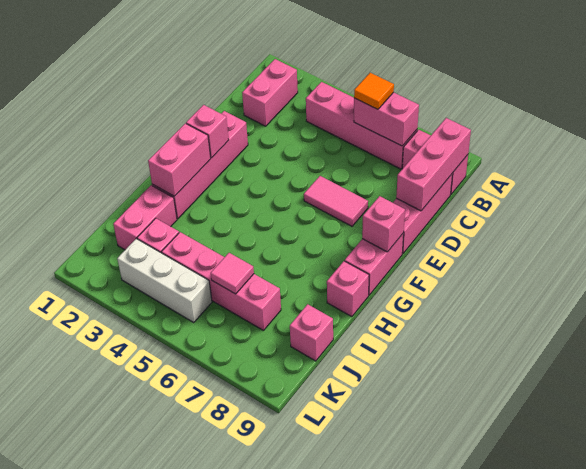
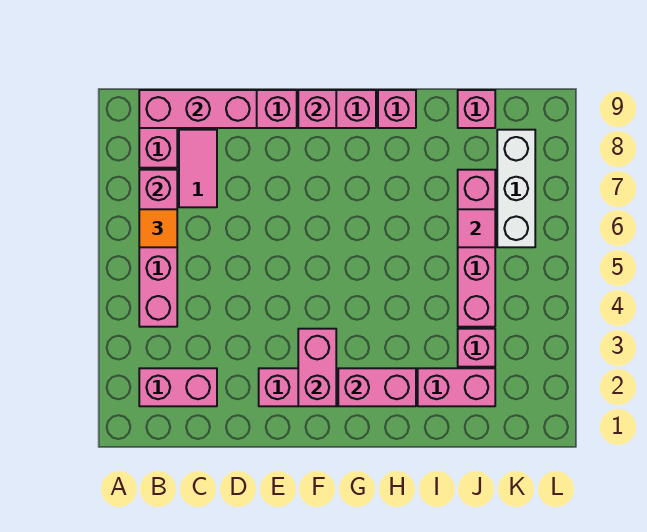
pink 1x2 tile [304,176,368,226] -> pink 1x2 tile moved to [179,130,217,207]
pink 1x1 brick [186,105,229,158] -> pink 1x2 brick [298,329,336,406]
white 1x3 brick [117,239,212,322] -> white 1x3 brick moved to [497,130,535,247]

